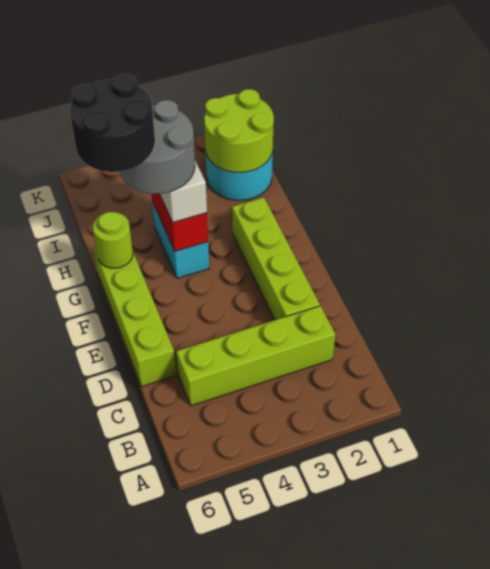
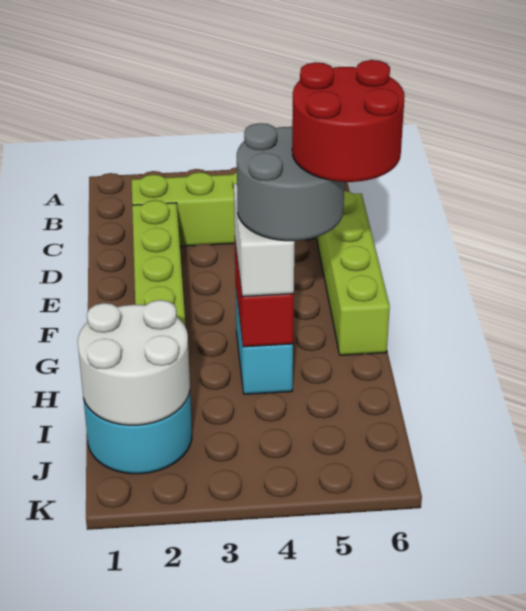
black 2x2 round brick [70,74,155,172] -> red 2x2 round brick [292,60,405,182]
lime 1x1 round brick [93,212,133,268] -> none
lime 2x2 round brick [204,89,274,173] -> white 2x2 round brick [78,300,190,425]

